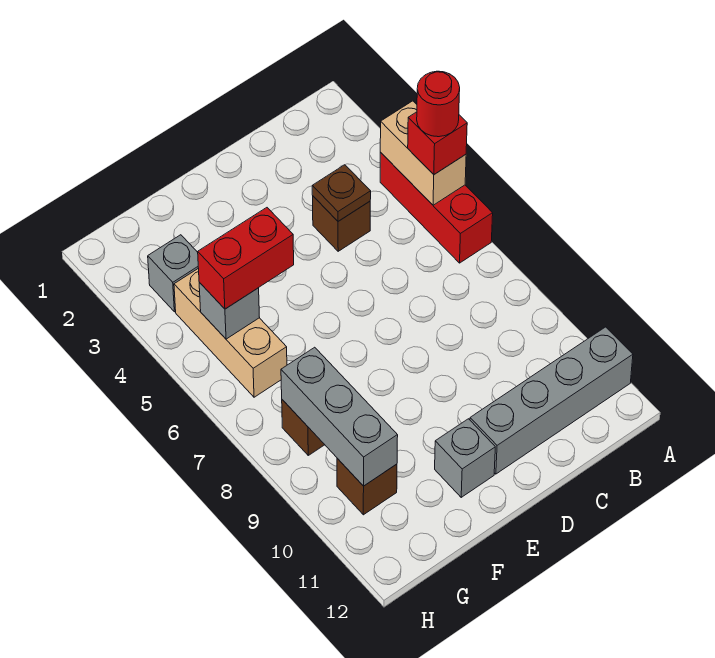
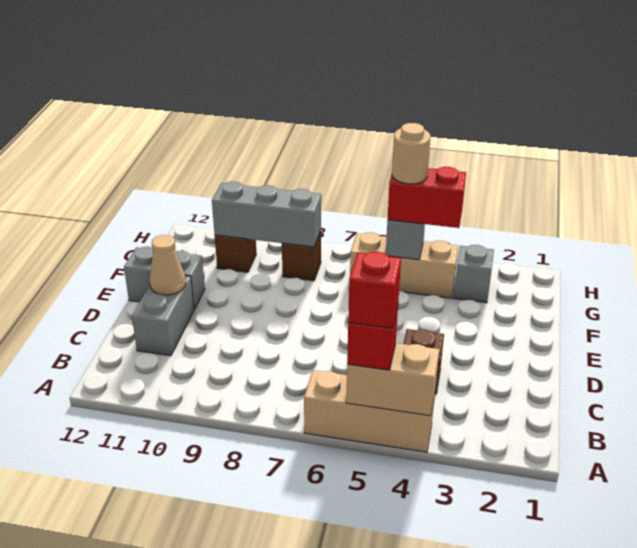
red 1x3 brick [380,152,493,263] -> tan 1x3 brick [304,370,435,452]
red 1x1 round brick [417,71,460,137] -> red 1x1 brick [348,252,401,328]
grey 1x4 brick [470,327,633,474] -> grey 1x2 brick [132,276,194,356]
brown 1x1 plate [312,165,371,221] -> none
none -> tan 1x1 cone [150,235,186,295]
grey 1x1 brick [435,419,495,497] -> grey 1x2 brick [124,247,205,309]
red 1x2 brick [198,208,294,309] -> red 1x2 brick turned to [388,167,466,228]
none -> tan 1x1 round brick [392,123,430,184]

